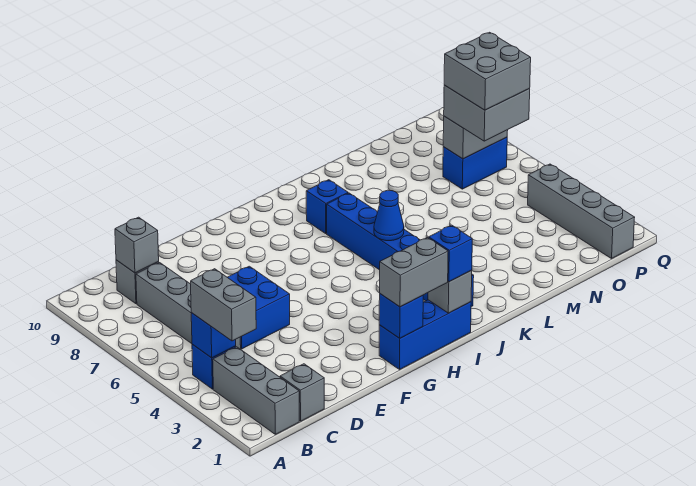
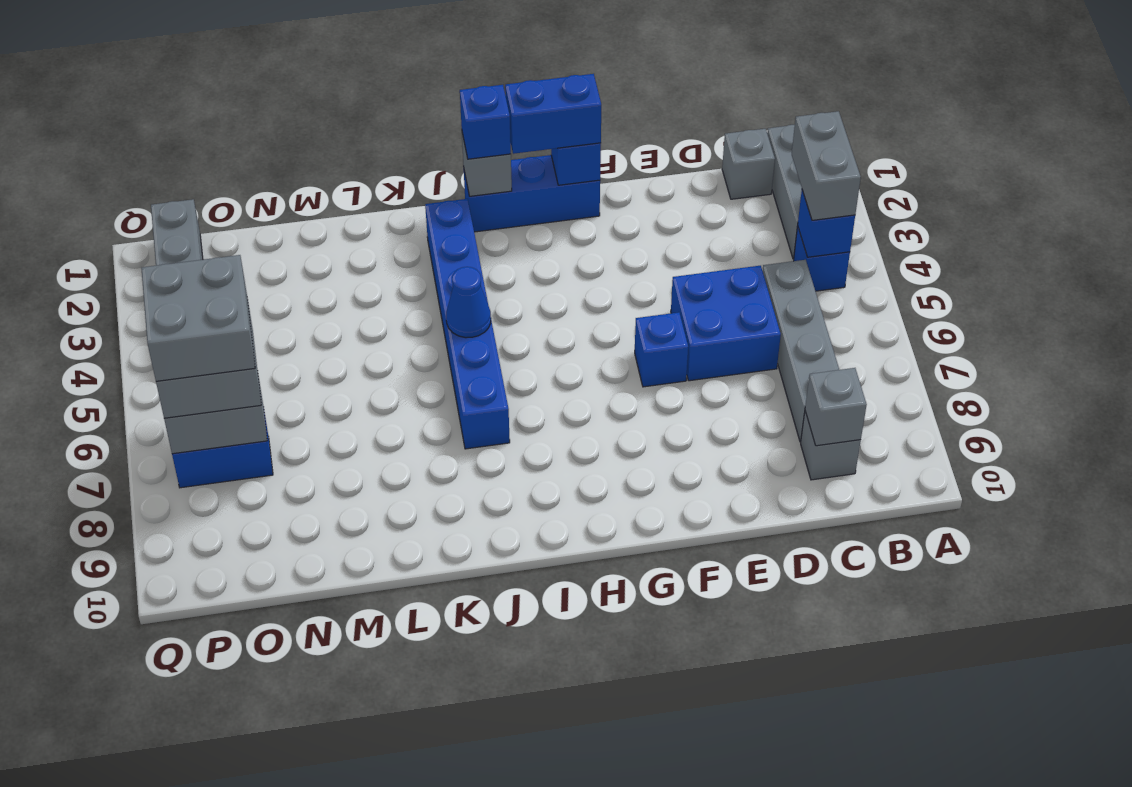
grey 1x2 brick [380,238,448,307] -> blue 1x2 brick [505,74,601,154]
blue 1x1 brick [306,180,348,233] -> blue 1x1 brick moved to [635,312,688,387]

